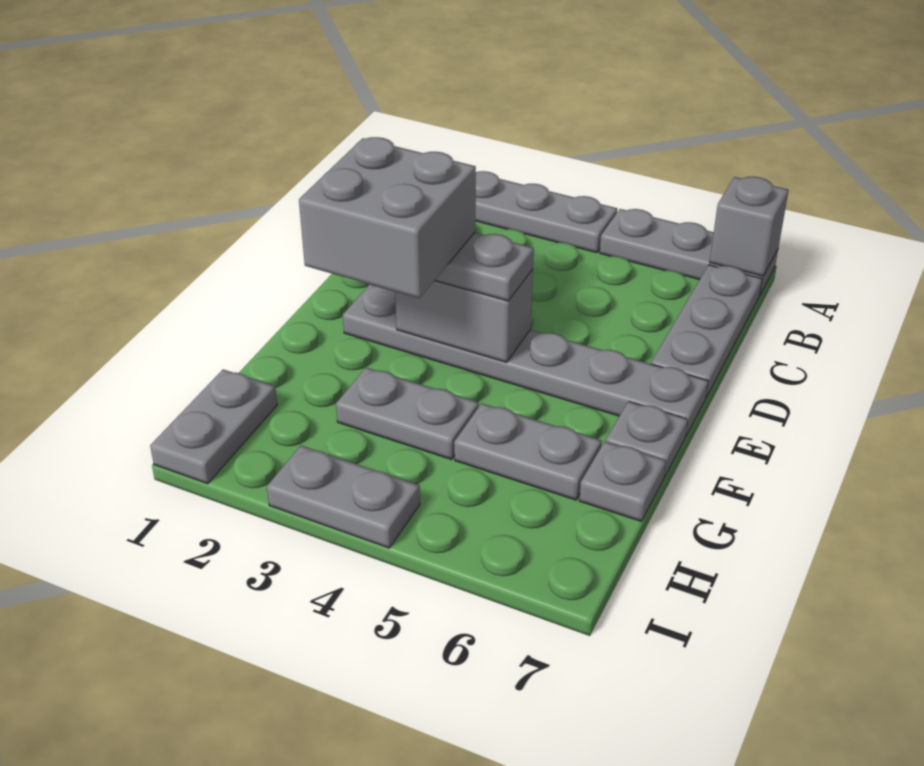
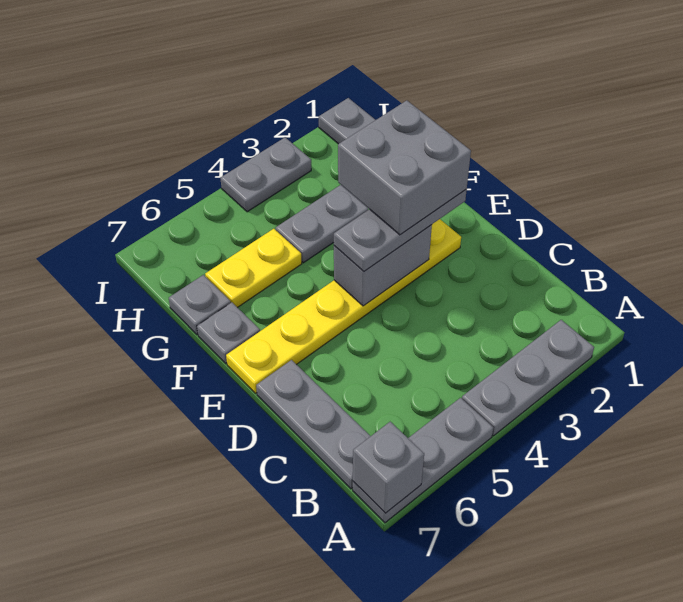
grey 1x6 plate [343,285,708,436] -> yellow 1x6 plate [226,219,461,393]
grey 1x2 plate [454,403,602,500] -> yellow 1x2 plate [205,229,302,308]

